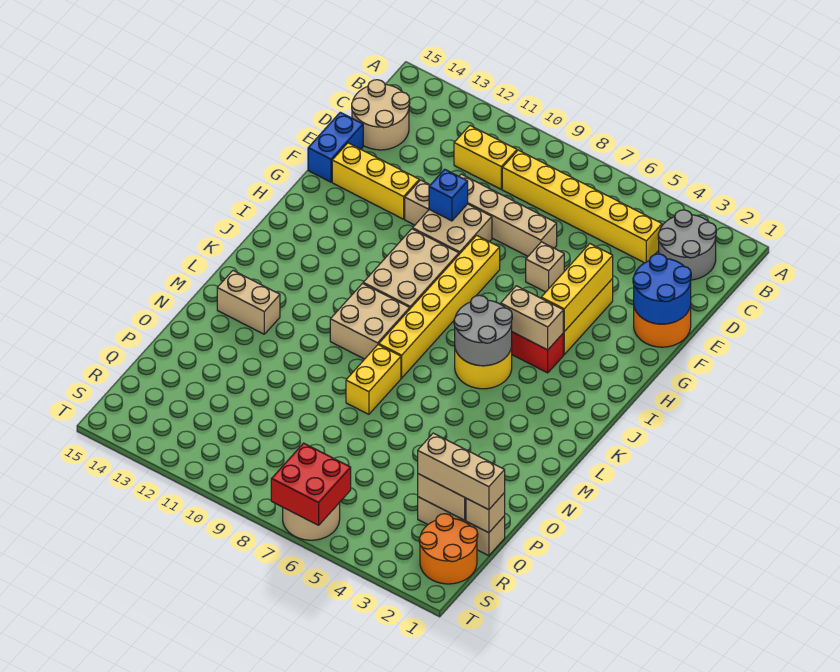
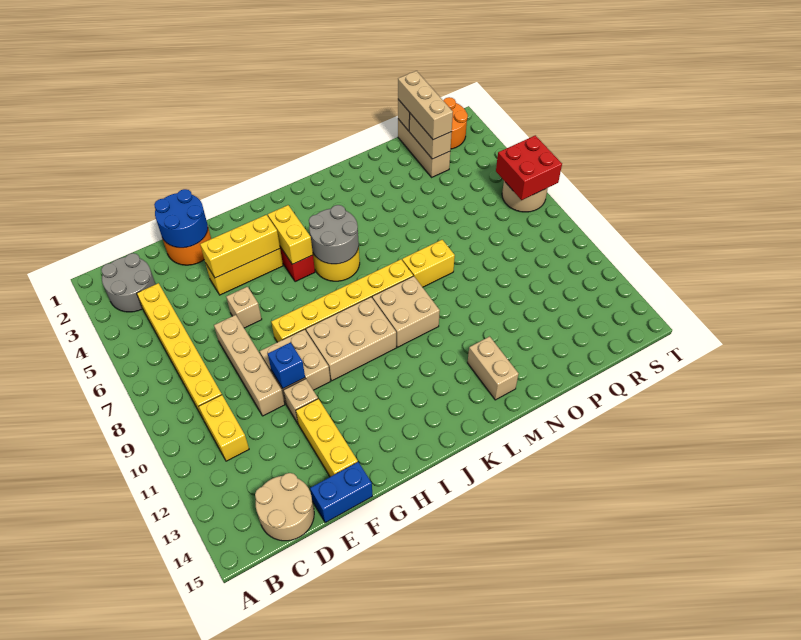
tan 1x2 brick [501,286,563,350] -> yellow 1x2 brick [268,205,313,264]

